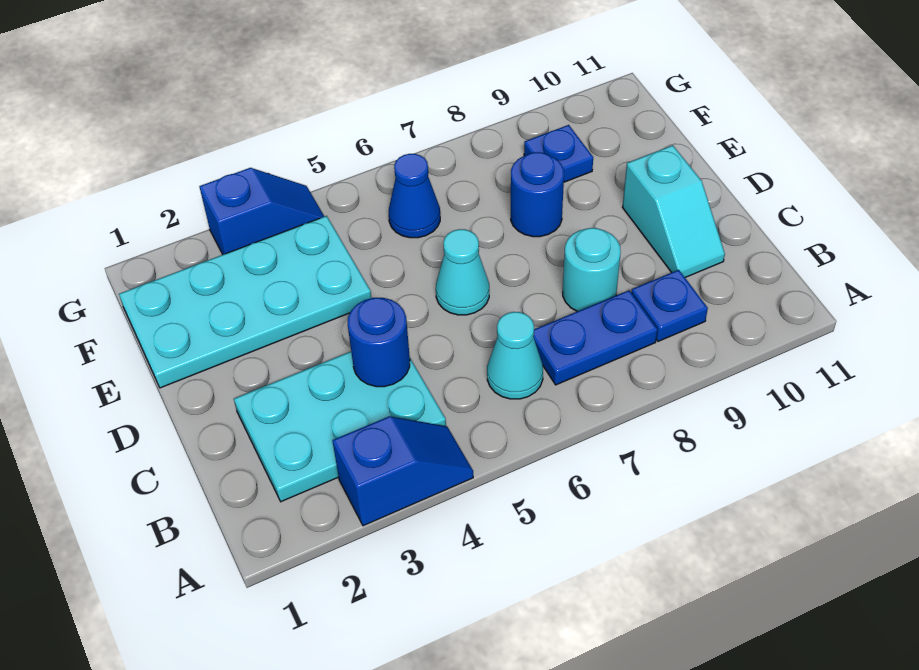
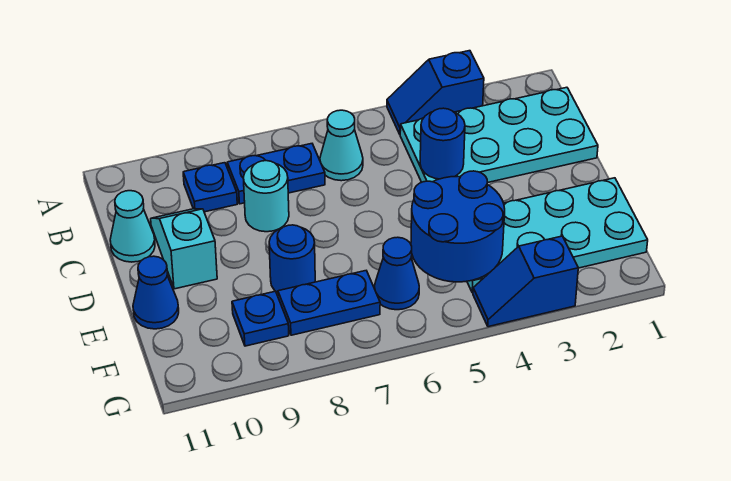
cyan 2x3 plate [234,352,446,502] -> cyan 2x4 plate [400,87,598,183]
cyan 1x1 cone [436,229,489,315] -> cyan 1x1 cone moved to [110,191,155,262]
none -> blue 2x2 round brick [411,171,505,282]
none -> blue 1x1 cone [133,256,179,329]
none -> blue 1x2 plate [278,271,380,335]

